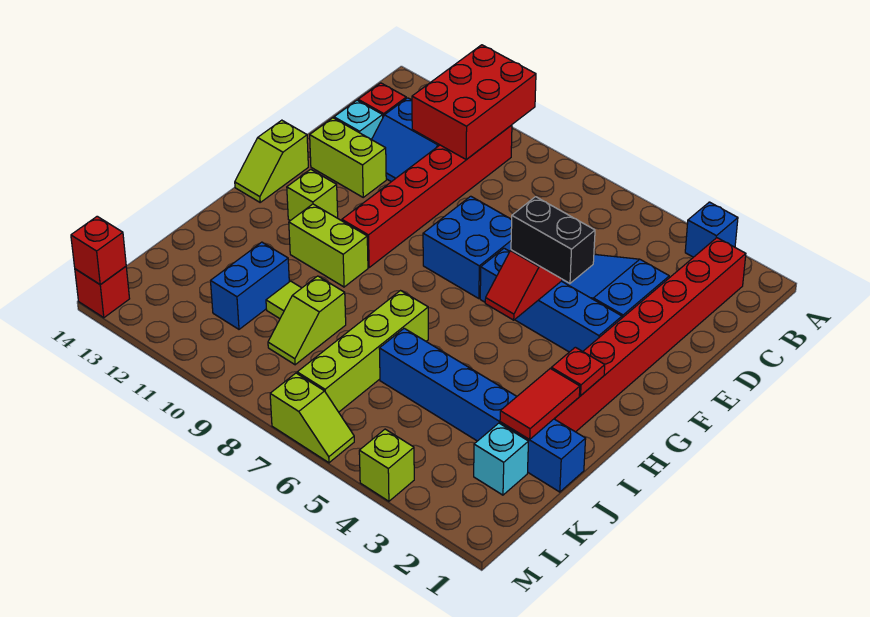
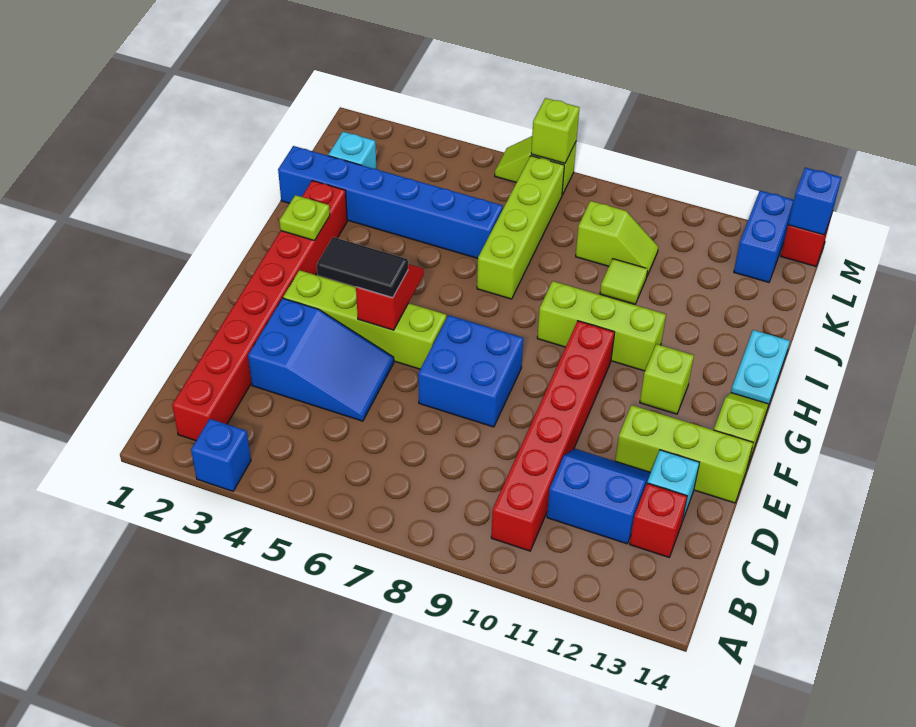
red 2x3 brick [412,45,536,160] -> none
lime 1x2 brick [310,118,386,197] -> lime 1x3 brick [615,405,753,503]
blue 1x4 brick [480,248,622,352] -> lime 1x4 brick [283,270,446,369]
black 1x2 brick [511,197,595,283] -> black 1x2 tile [317,237,408,298]
red 1x1 plate [551,347,605,396] -> lime 1x1 plate [279,195,330,241]
lime 1x2 brick [289,204,368,287] -> lime 1x3 brick [537,281,666,371]
none -> cyan 1x2 plate [731,330,790,404]
red 1x2 tile [500,369,580,440] -> none
lime 1x2 slope [268,276,346,365] -> lime 1x2 slope turned to [576,201,658,276]
blue 1x2 brick [211,242,289,329] -> blue 1x2 brick moved to [734,191,794,282]
lime 1x1 brick [359,429,414,501] -> lime 1x1 brick moved to [531,98,579,163]
red 1x1 brick [71,216,126,285] -> blue 1x1 brick [788,168,842,235]

